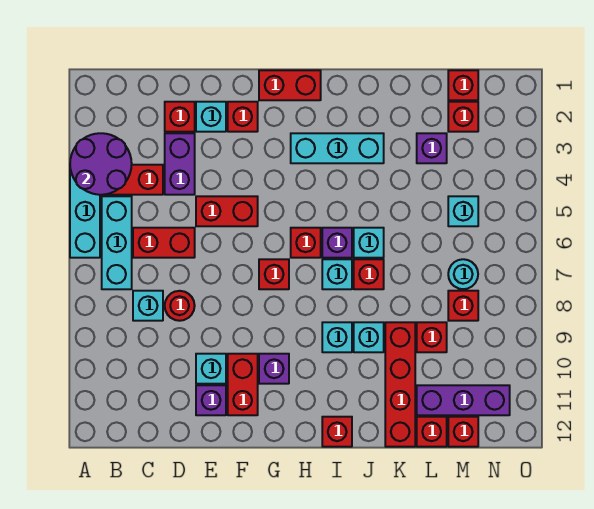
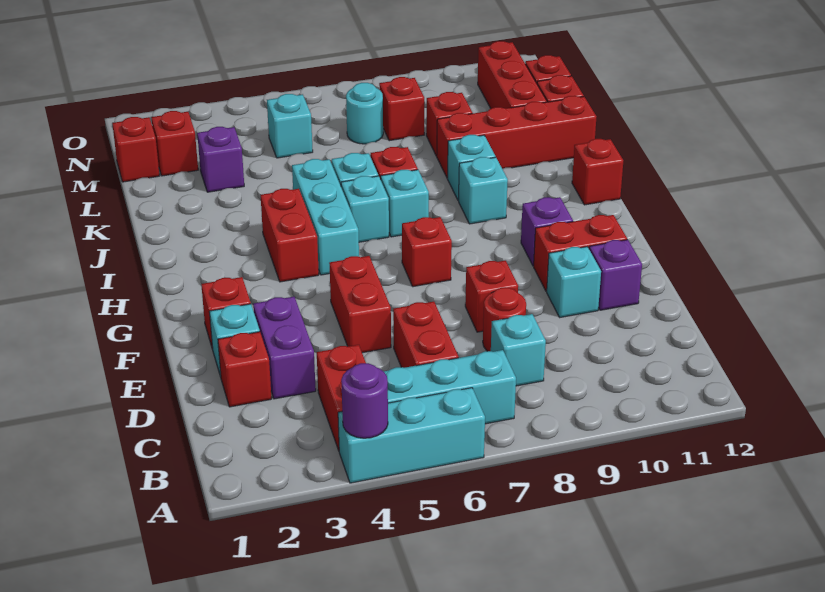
purple 2x2 round brick [70,133,132,195] -> purple 1x1 round brick [341,363,388,438]
purple 1x2 brick [165,133,195,195] -> purple 1x2 brick turned to [253,297,316,399]
red 1x2 brick [259,70,321,100] -> red 1x2 brick moved to [261,189,319,282]
cyan 1x3 brick [291,133,384,163] -> cyan 1x3 brick moved to [292,159,359,275]
red 1x1 brick [291,228,321,258] -> red 1x1 brick moved to [465,261,518,332]
purple 1x1 brick [322,228,352,258] -> cyan 1x1 brick [341,176,389,242]
purple 1x3 brick [417,385,510,415] -> red 1x3 brick [478,41,547,109]

